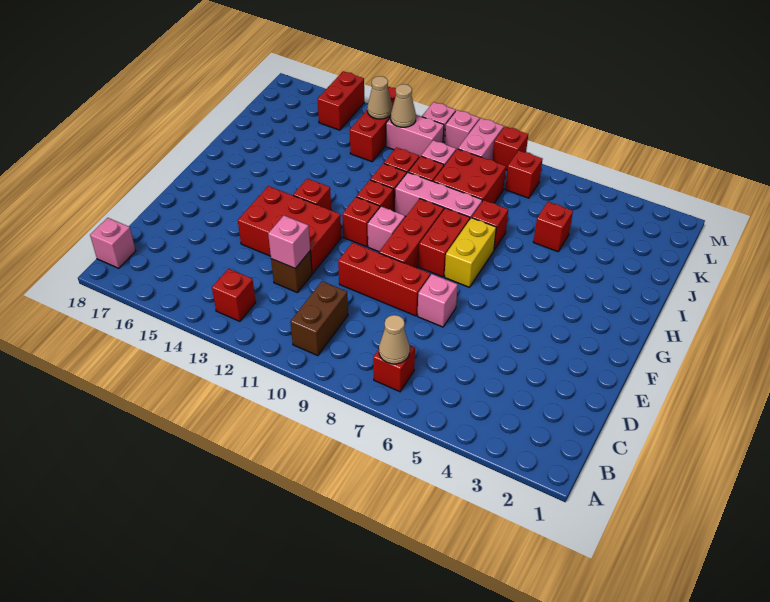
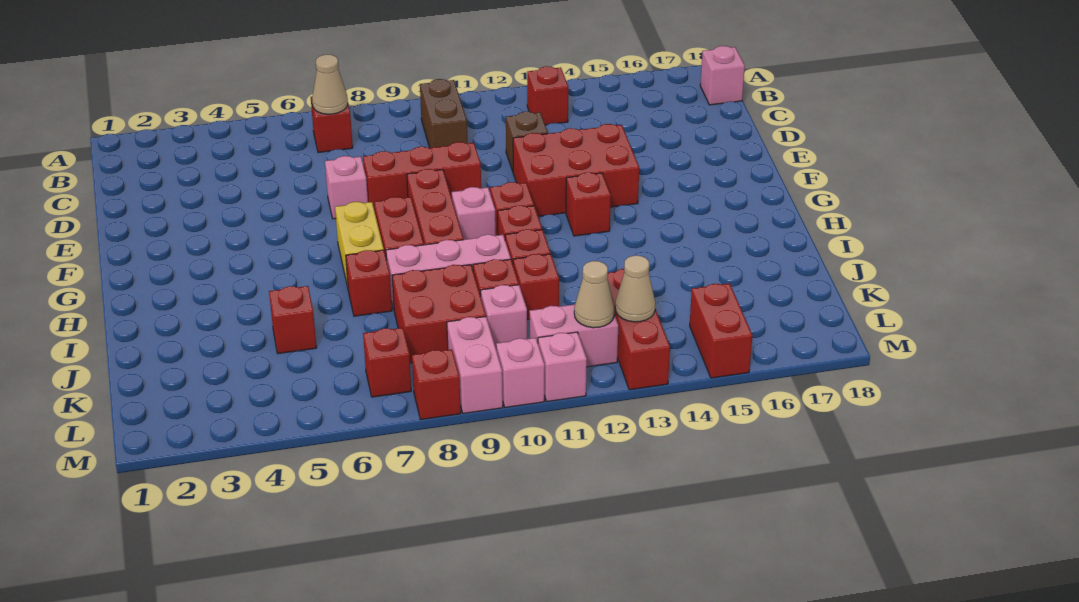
pink 1x1 brick [268,216,310,268] -> none

